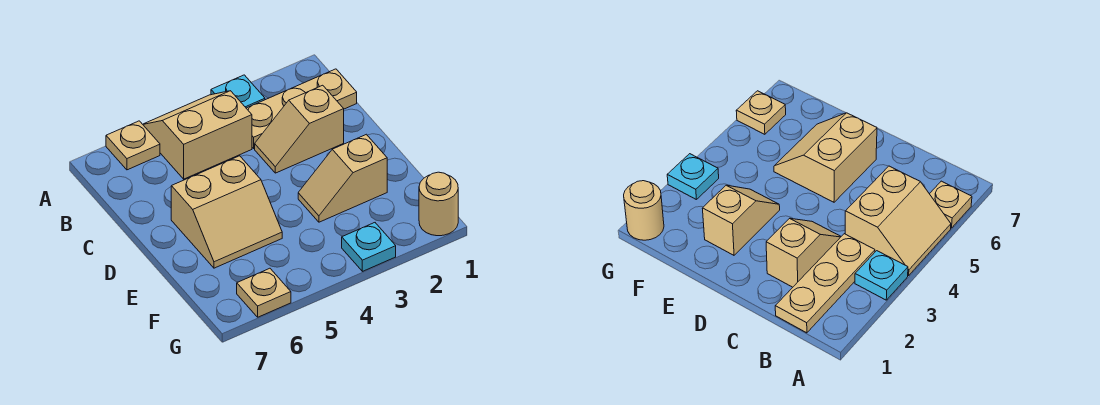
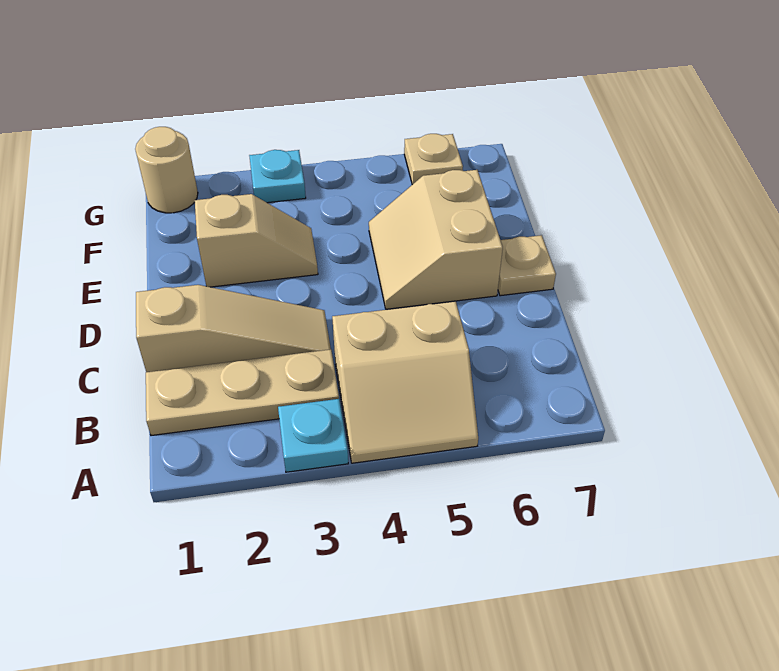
tan 1x1 plate [106,121,160,170] -> tan 1x1 plate moved to [498,235,556,296]
tan 1x2 slope [255,85,344,173] -> tan 1x3 slope [136,285,331,372]
tan 2x2 slope [171,156,282,268] -> tan 2x2 slope turned to [369,170,503,309]

